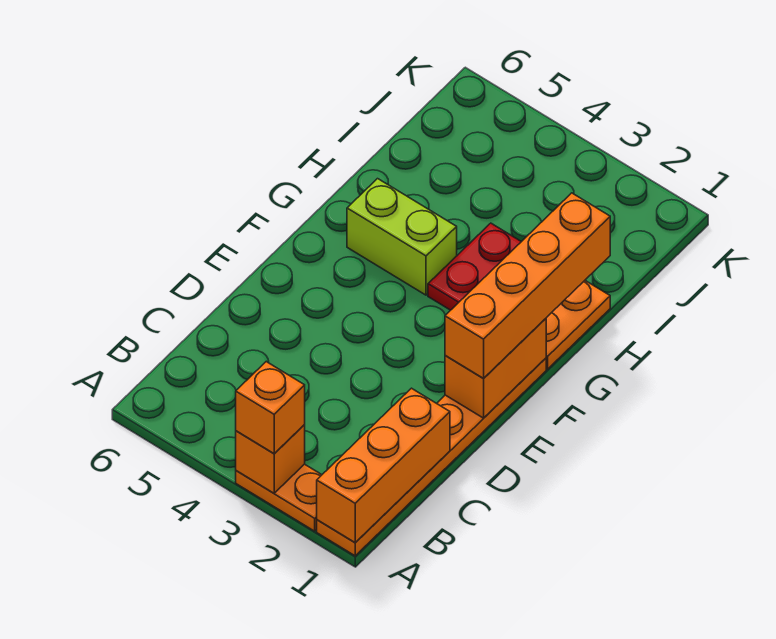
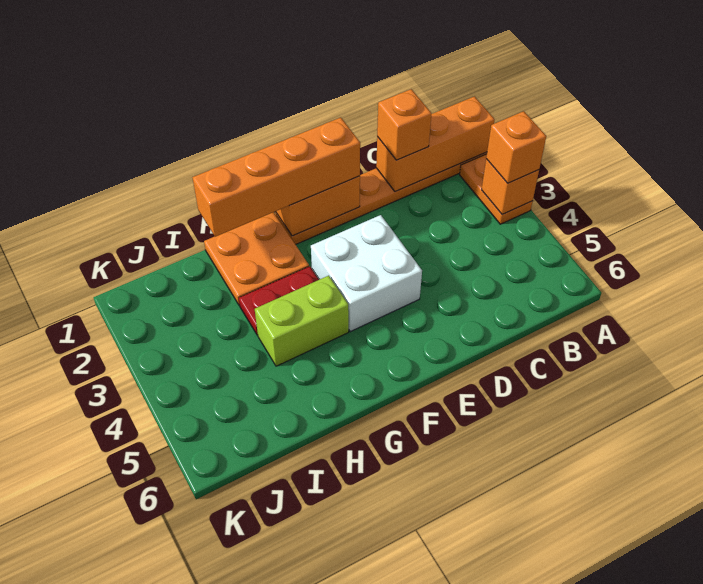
none -> orange 1x1 brick [377,89,432,160]
none -> white 2x2 brick [311,215,422,332]
lime 1x2 brick [347,179,457,295] -> lime 1x2 brick turned to [255,276,349,366]

